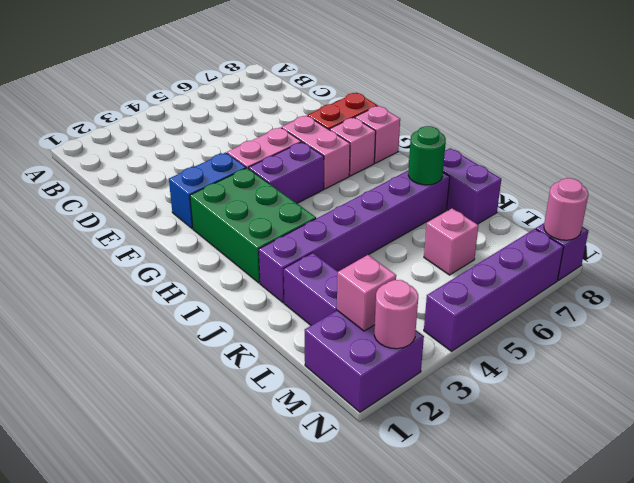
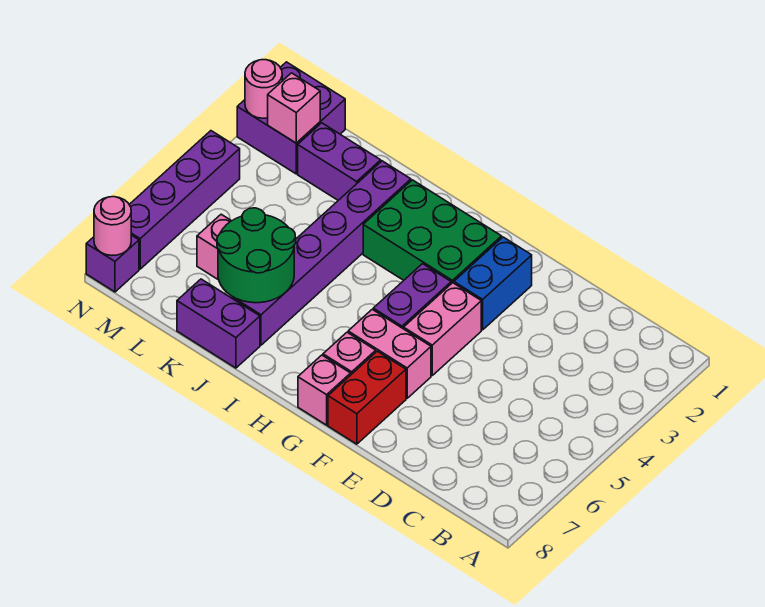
green 1x1 round brick [408,126,446,185] -> green 2x2 round brick [217,208,296,303]

